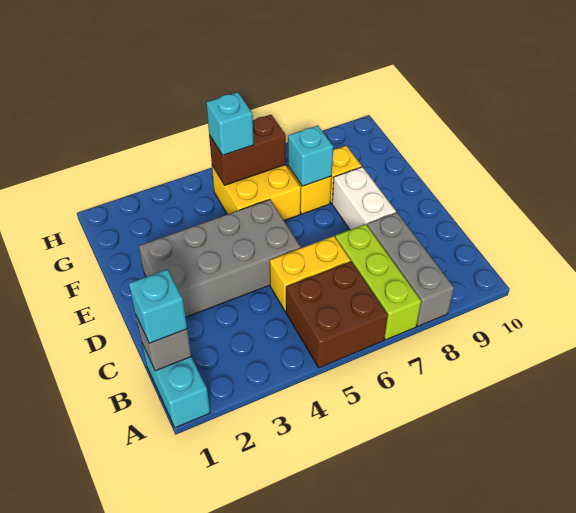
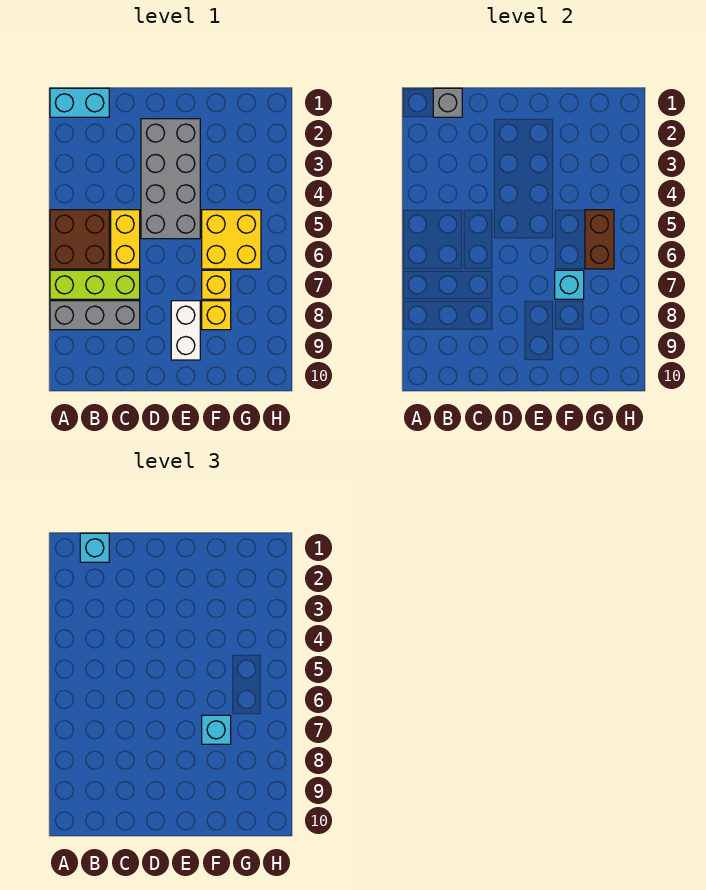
white 1x2 brick [332,167,396,230] -> white 1x2 brick turned to [171,301,200,360]
cyan 1x1 brick [206,92,254,155] -> cyan 1x1 brick moved to [202,715,231,744]

